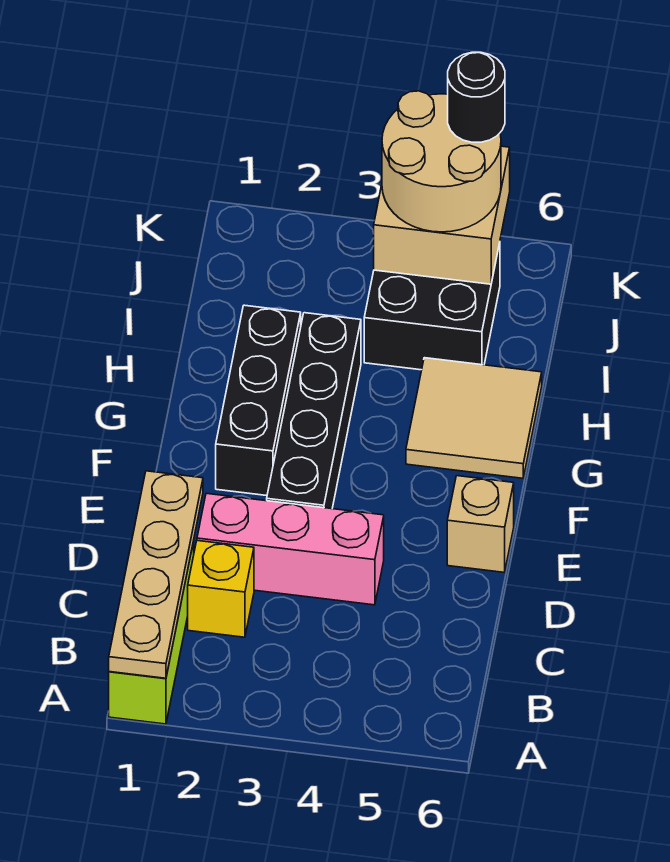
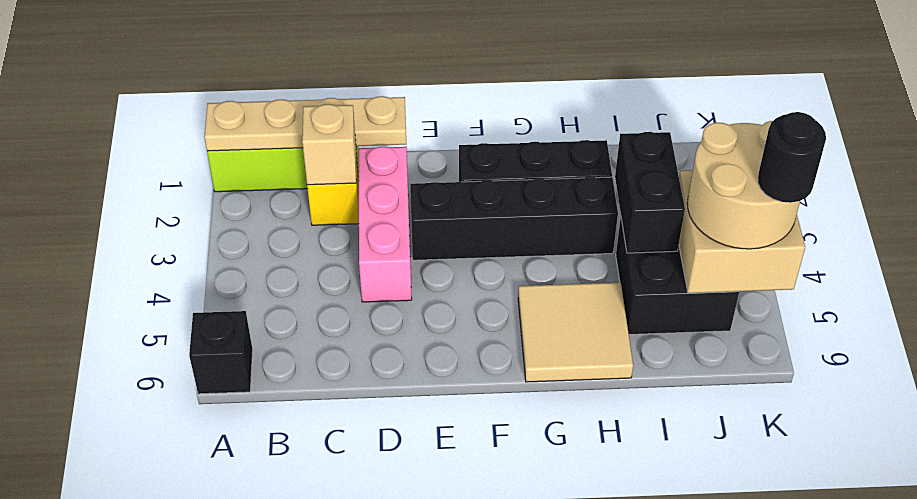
none -> black 1x1 brick [189,311,253,394]
tan 1x1 brick [447,476,514,572] -> tan 1x1 brick moved to [302,104,356,185]
none -> black 1x2 brick [615,132,685,253]

